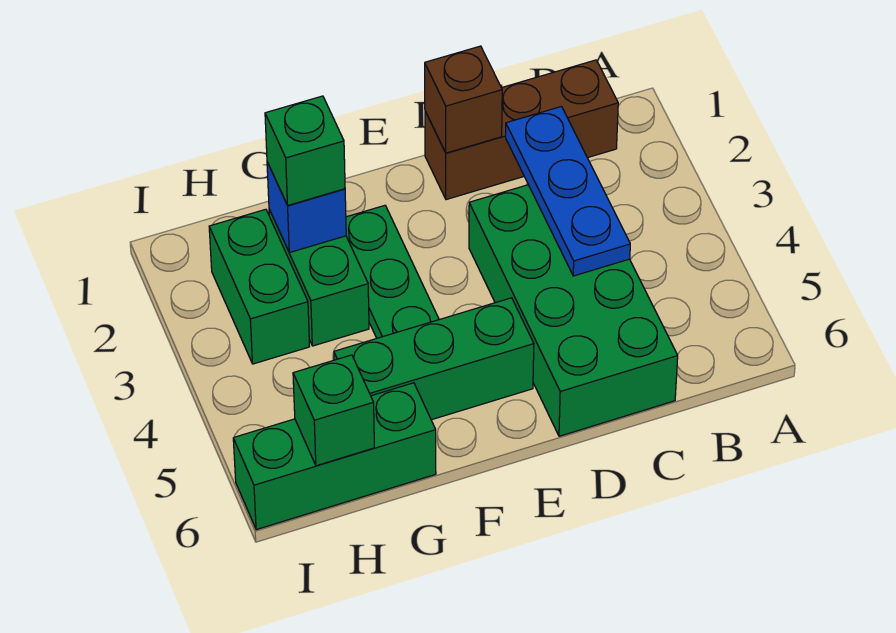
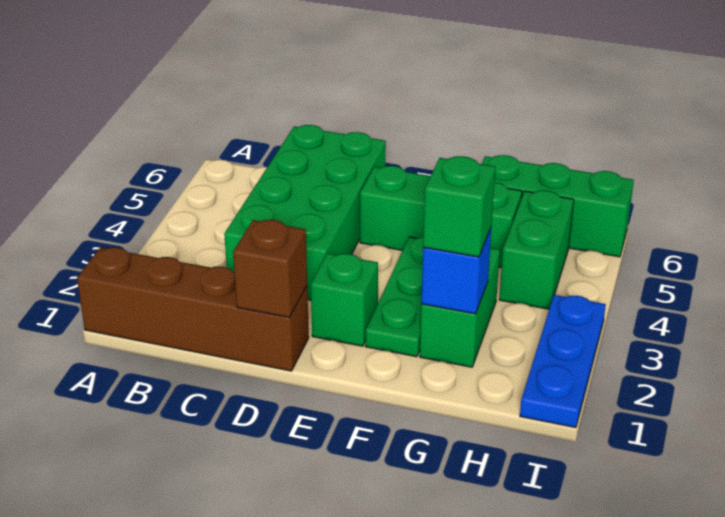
brown 1x3 brick [425,60,618,200] -> brown 1x4 brick [77,247,309,371]
blue 1x3 plate [506,107,630,276] -> blue 1x3 plate moved to [520,295,606,428]
green 1x2 brick [209,209,310,364] -> green 1x2 brick moved to [499,190,574,309]
green 1x1 brick [293,355,374,466] -> green 1x1 brick moved to [311,253,378,346]

